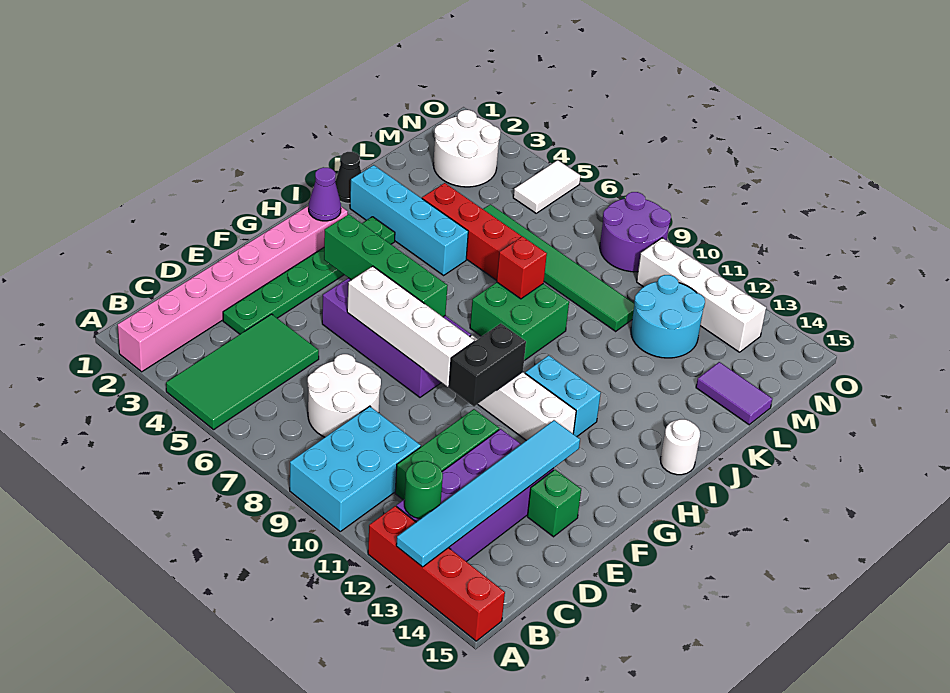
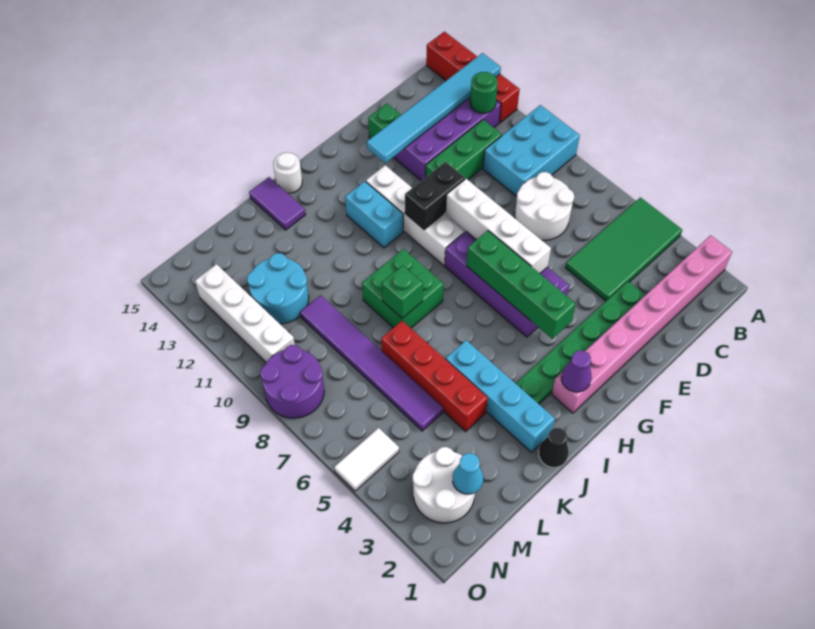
red 1x1 brick [497,236,547,299] -> green 1x1 brick [382,265,423,318]
green 1x6 tile [483,204,634,331] -> purple 1x6 tile [300,295,443,431]
purple 1x2 tile [696,362,772,425] -> purple 1x2 tile moved to [249,177,306,230]
none -> cyan 1x1 cone [453,453,483,494]

